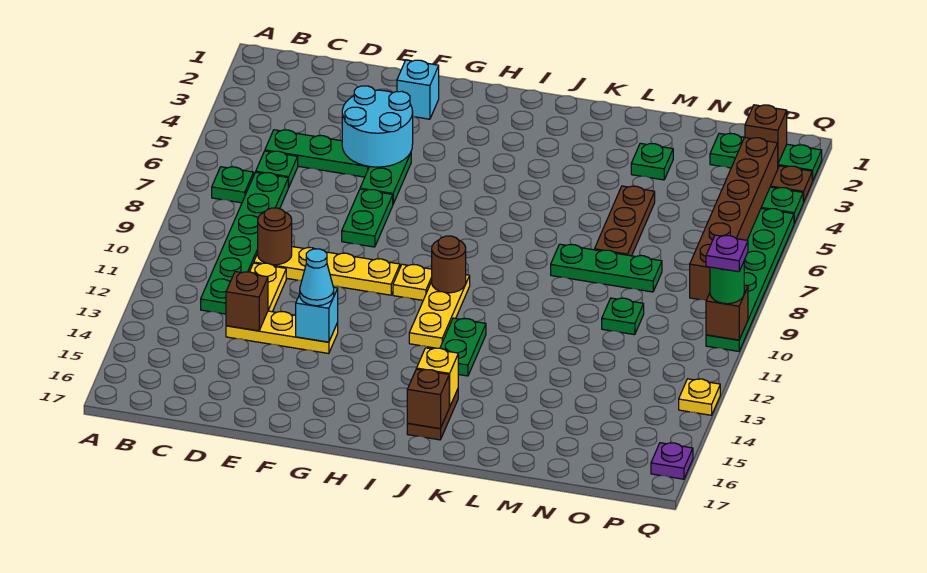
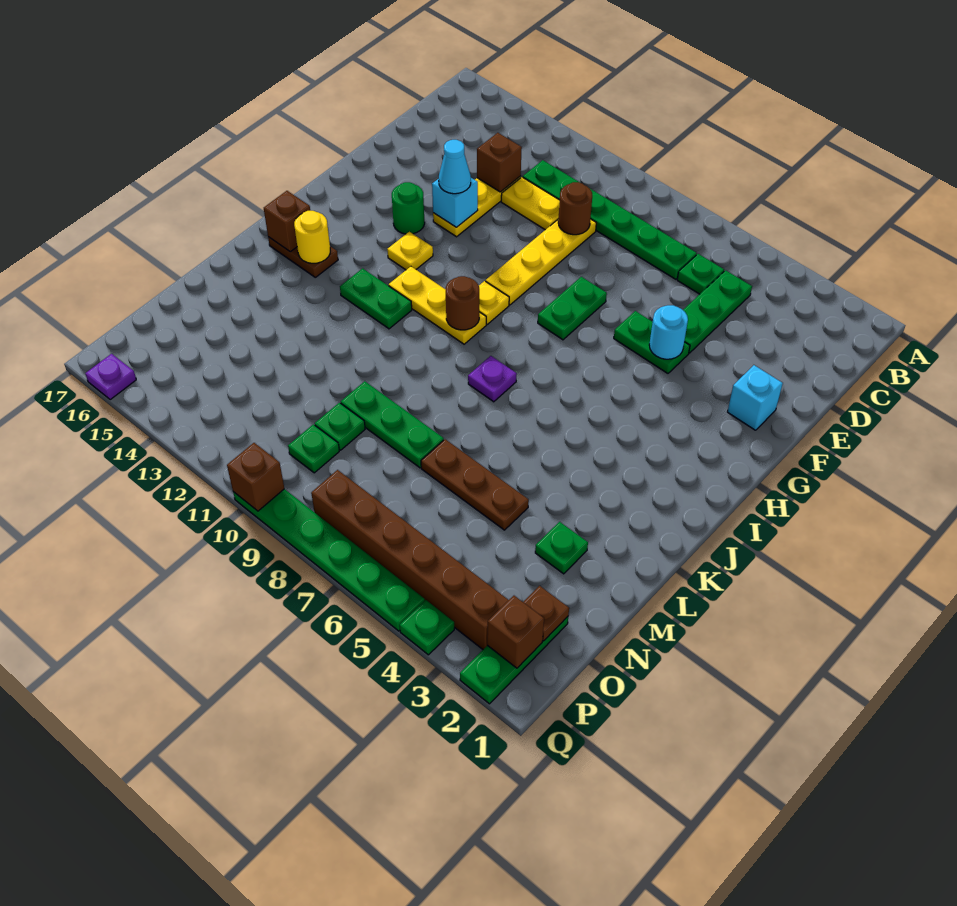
green 1x1 plate [212,167,254,203] -> green 1x1 plate moved to [288,424,339,473]
cyan 2x2 round brick [342,86,413,167] -> cyan 1x1 round brick [649,305,688,359]
green 1x2 plate [342,189,393,247] -> green 1x2 plate turned to [538,277,607,340]
yellow 1x1 brick [417,348,458,407] -> yellow 1x1 round brick [294,211,330,263]
green 1x3 plate [551,244,662,292] -> green 1x3 plate turned to [341,381,444,468]
brown 1x1 plate [770,166,812,202] -> brown 1x1 plate moved to [523,586,569,641]
green 1x1 round brick [710,262,745,304] -> green 1x1 round brick moved to [392,182,425,234]
purple 1x1 plate [706,235,748,272] -> purple 1x1 plate moved to [468,356,517,402]
yellow 1x1 plate [679,379,720,415] -> yellow 1x1 plate moved to [387,232,433,270]

